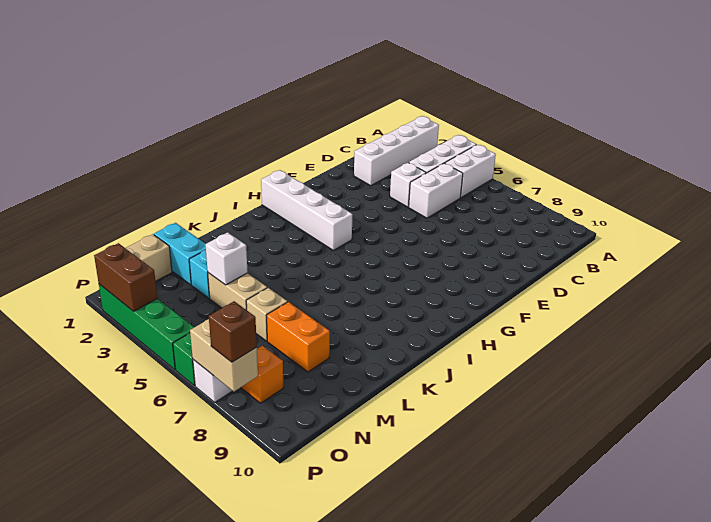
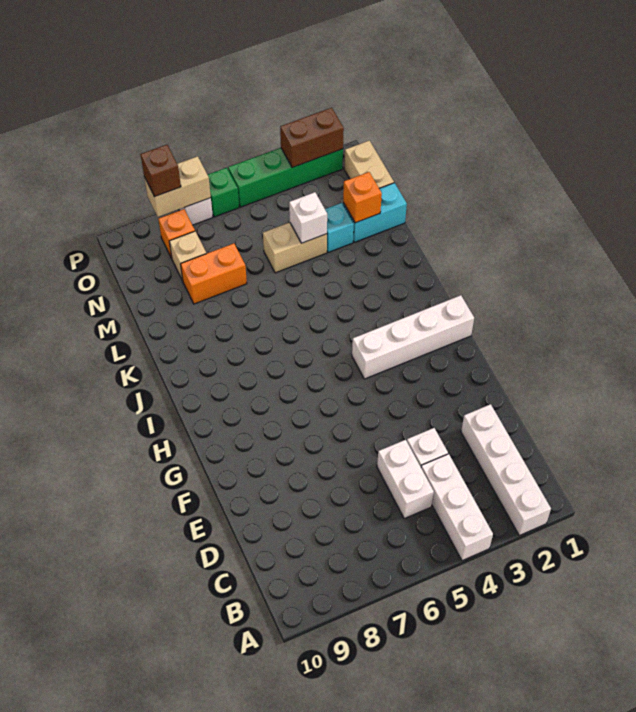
white 1x2 brick [445,145,496,198] -> none
none -> orange 1x1 brick [343,172,382,223]
tan 1x1 brick [246,288,287,341] -> tan 1x1 brick moved to [169,231,206,281]

